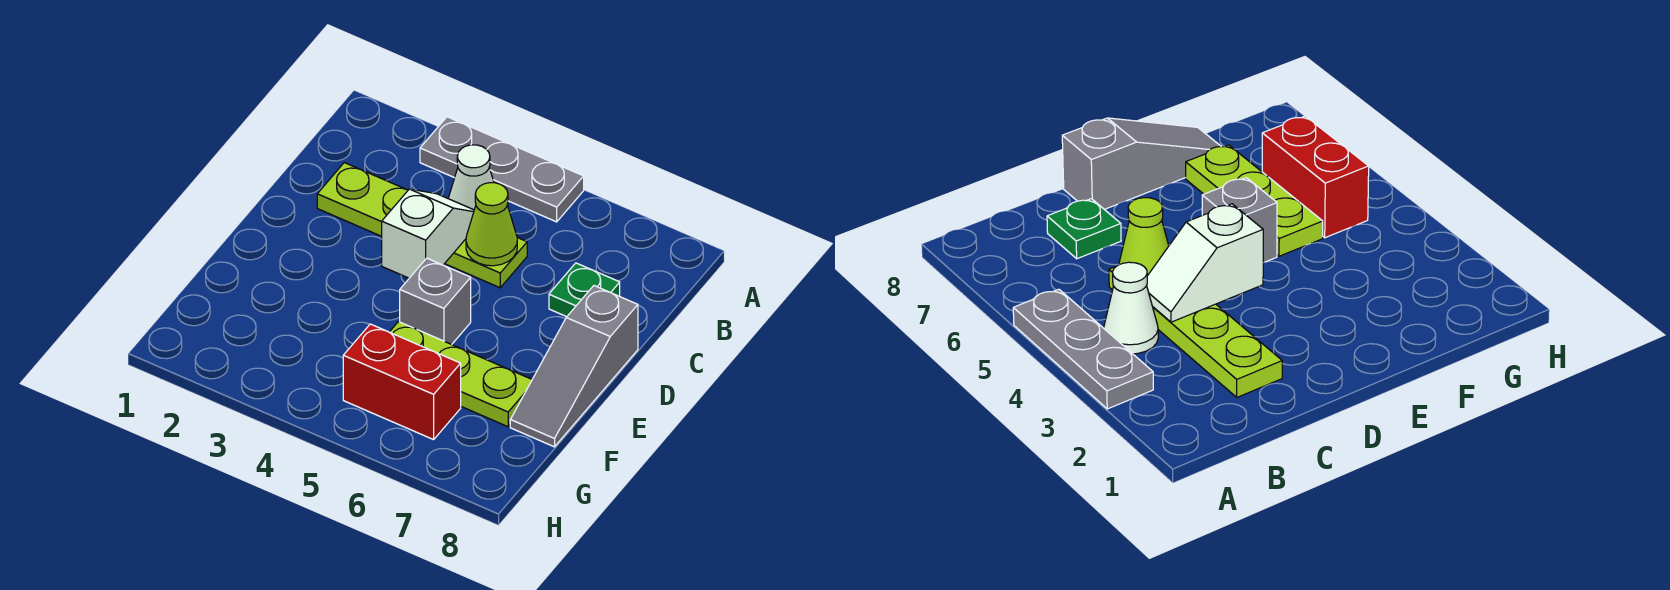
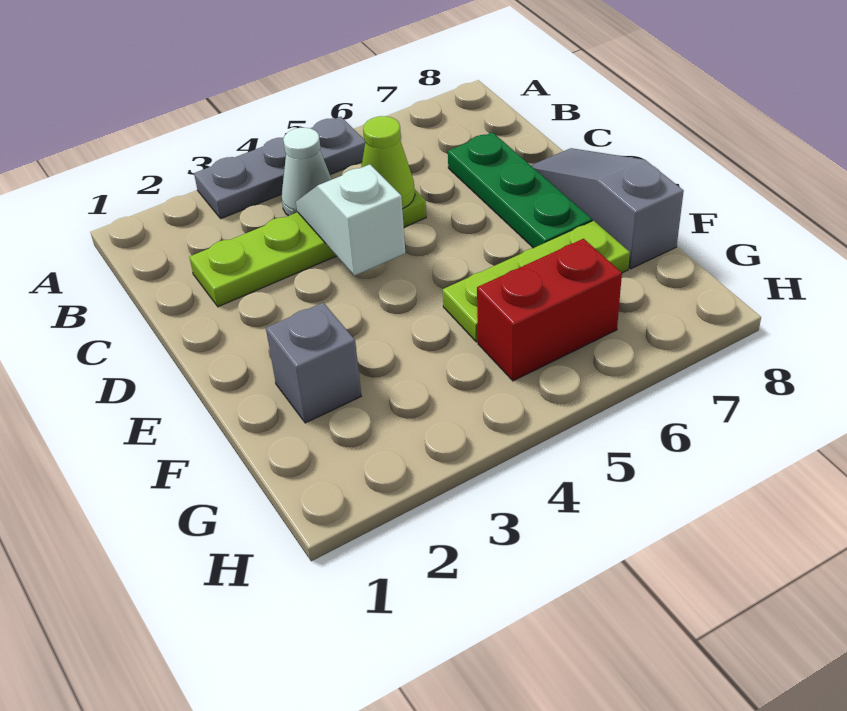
green 1x1 plate [549,263,620,317] -> green 1x3 plate [448,132,592,248]
grey 1x3 slope [510,286,638,447] -> grey 1x3 slope turned to [531,148,684,269]
grey 1x1 brick [400,258,471,345] -> grey 1x1 brick moved to [266,303,361,423]

